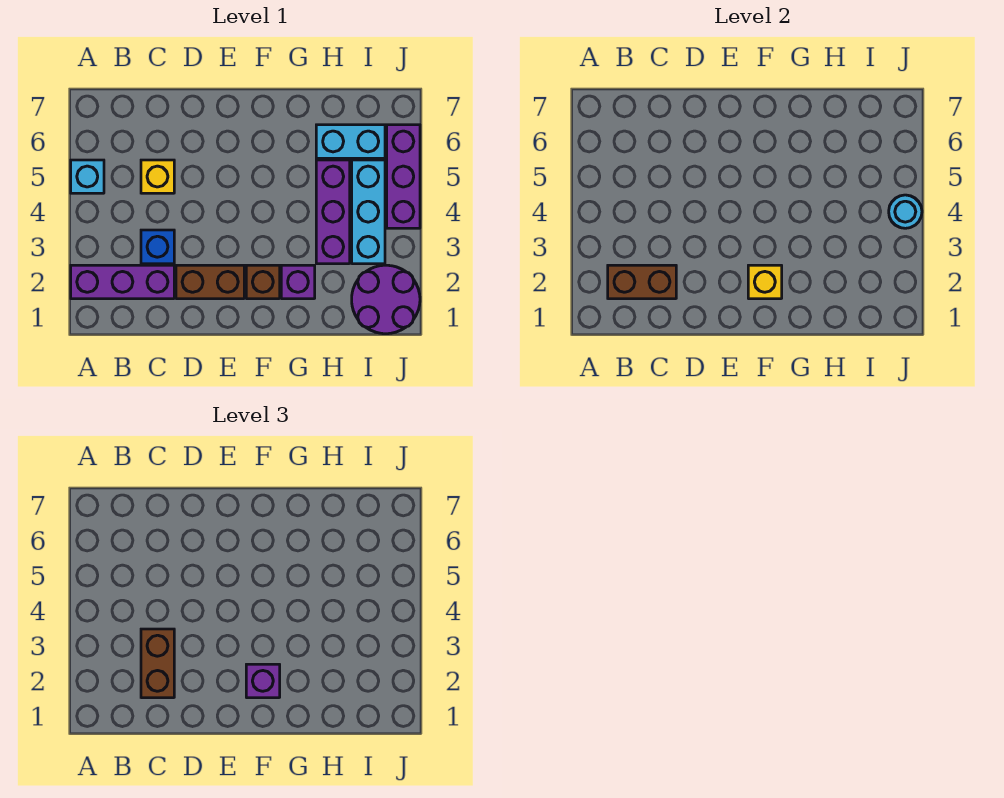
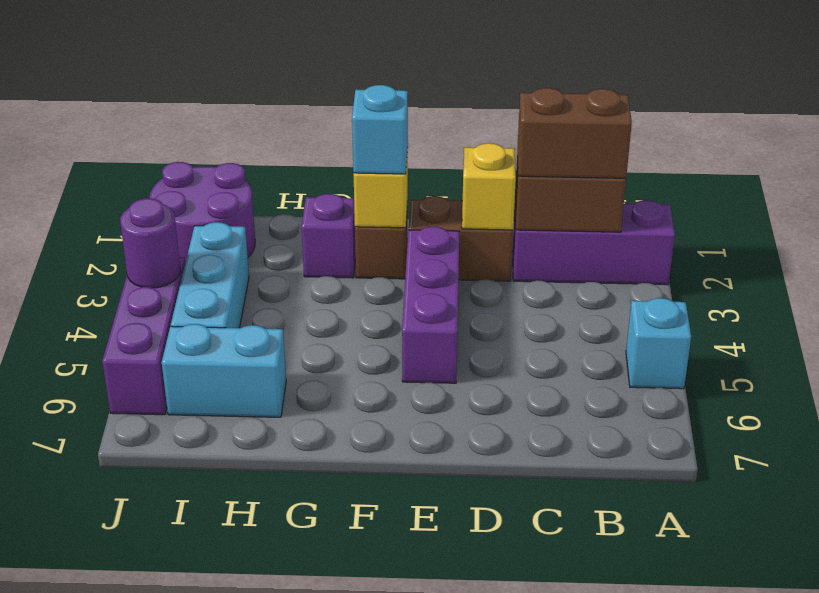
brown 1x2 brick [141,629,174,698] -> brown 1x2 brick turned to [518,88,632,178]
blue 1x1 brick [141,230,174,264] -> none
yellow 1x1 brick [141,160,174,193] -> yellow 1x1 brick moved to [462,143,516,230]
purple 1x1 brick [246,664,280,698] -> cyan 1x1 brick [352,85,408,174]
purple 1x3 brick [316,160,350,264] -> purple 1x3 brick moved to [402,227,459,383]
cyan 1x1 round brick [889,195,922,228] -> purple 1x1 round brick [120,198,180,288]

